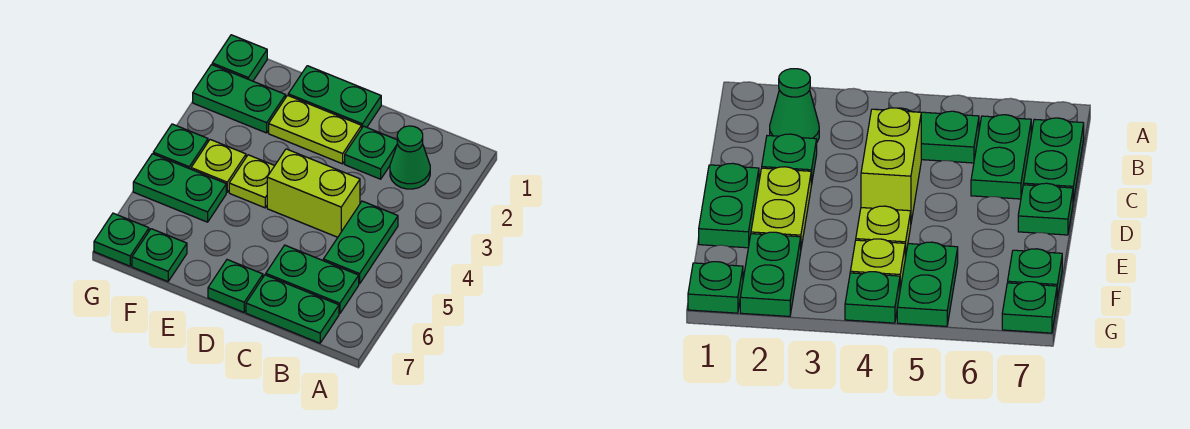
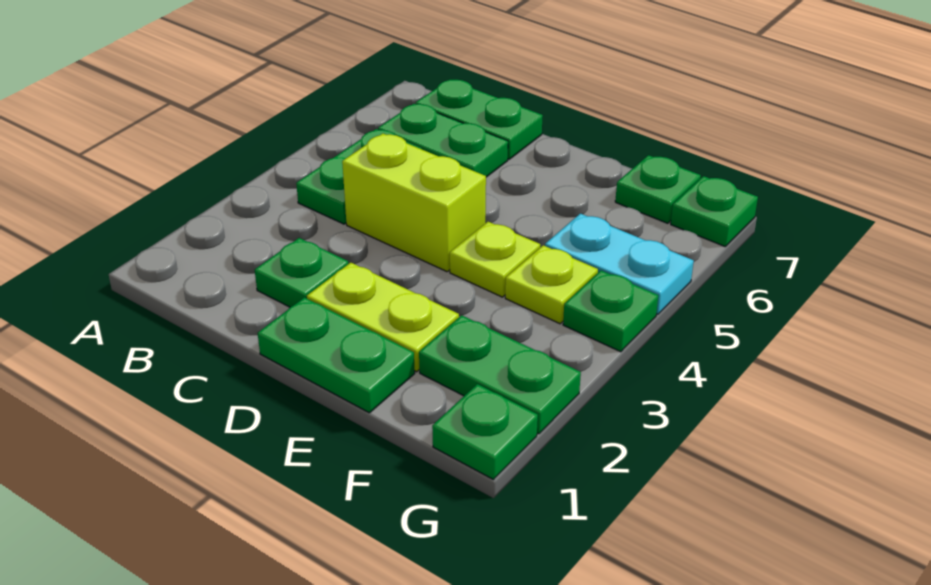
green 1x1 cone [390,126,430,189] -> none
green 1x1 plate [208,260,263,312] -> none
green 1x2 plate [133,154,226,222] -> cyan 1x2 plate [545,214,694,314]

